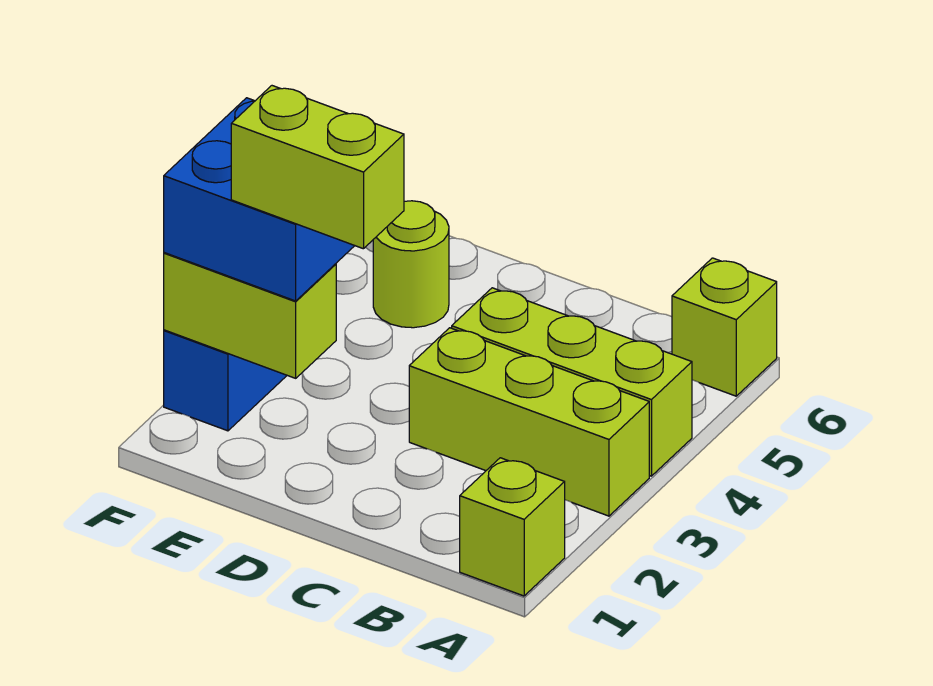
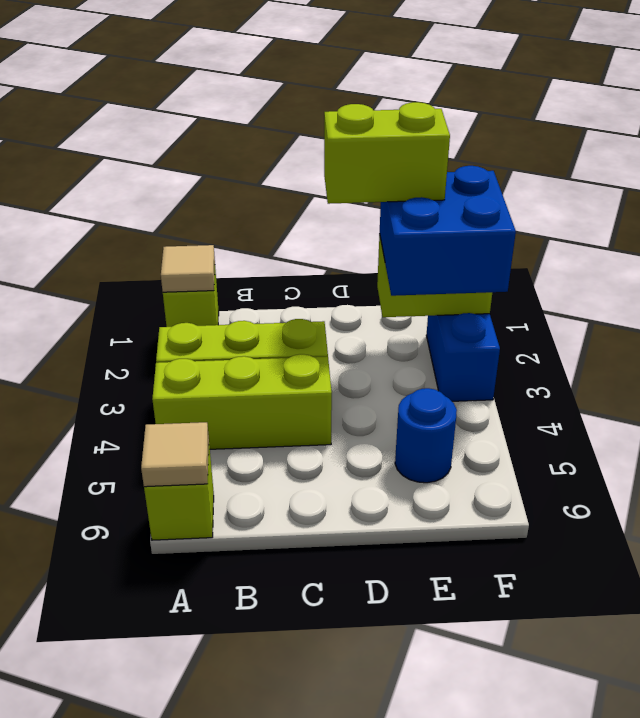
none -> tan 1x1 tile [161,245,215,292]
none -> tan 1x1 tile [141,422,209,487]
lime 1x1 round brick [373,201,449,328] -> blue 1x1 round brick [395,388,457,483]

